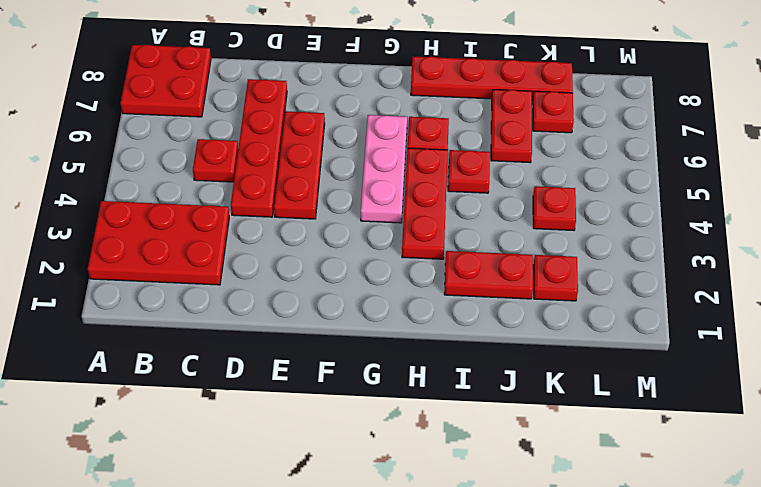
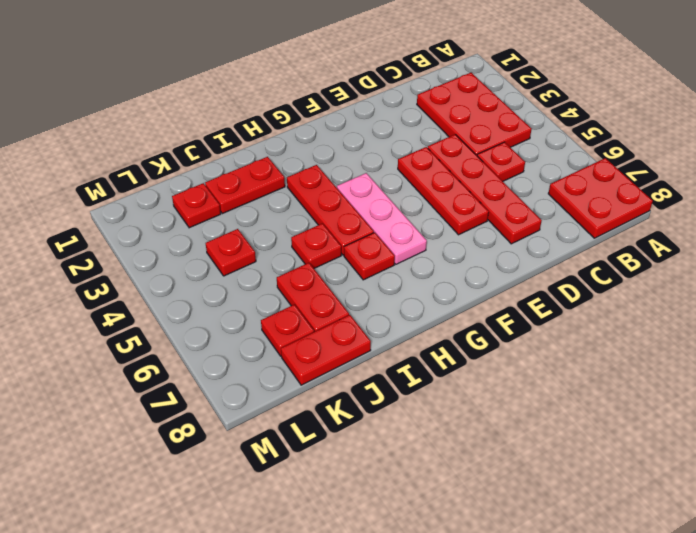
red 2x3 plate [88,201,229,285] -> red 2x3 plate turned to [417,73,531,155]
red 1x4 plate [411,56,573,101] -> red 1x2 plate [281,315,371,385]

